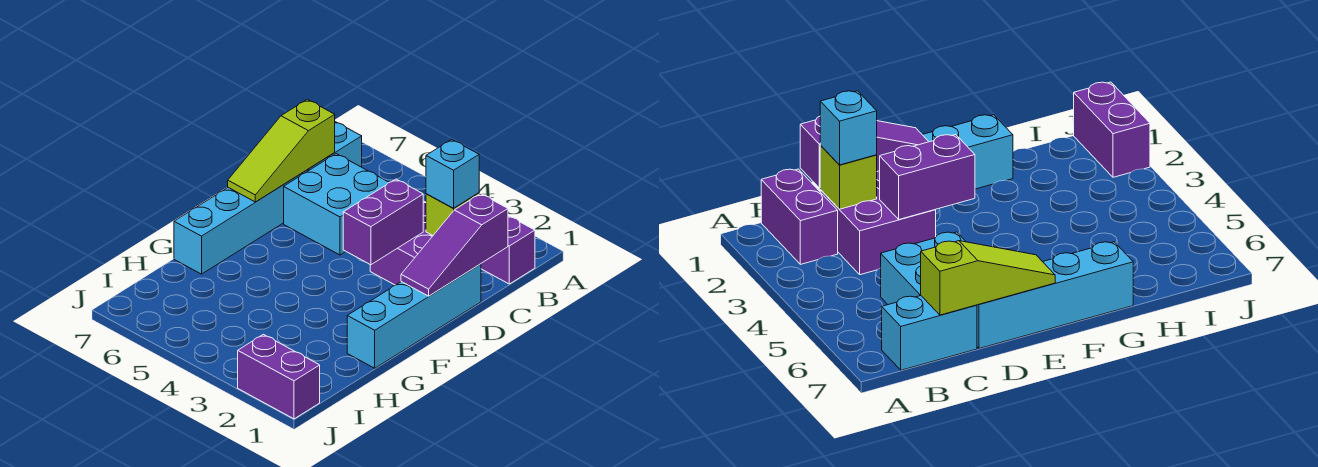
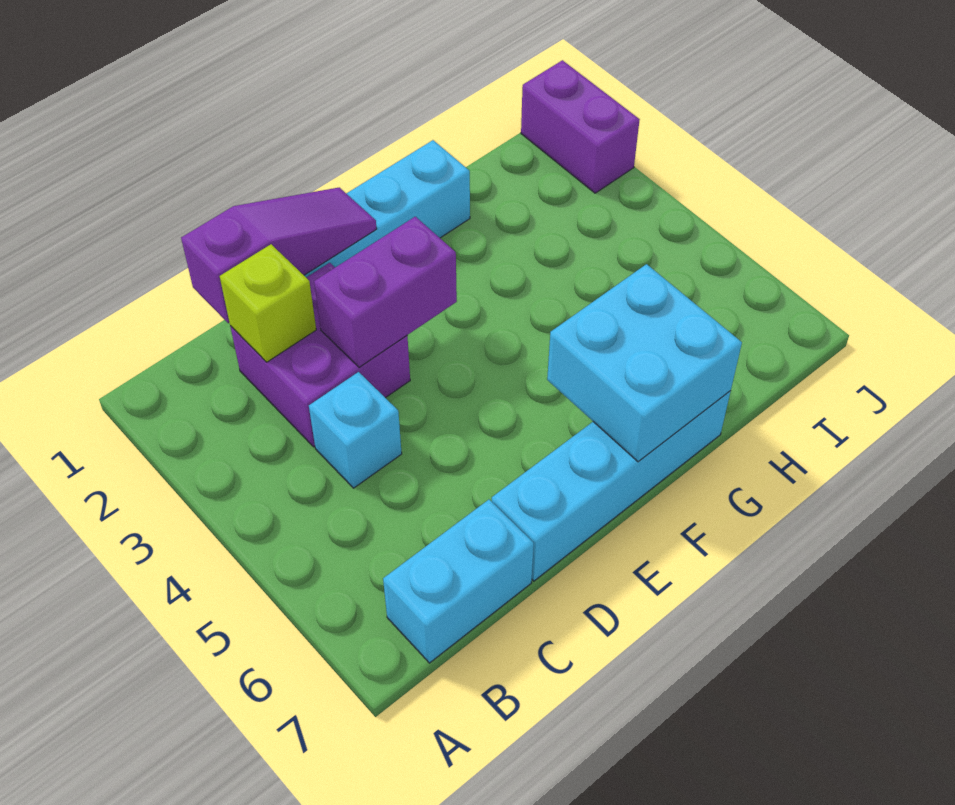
purple 1x2 brick [481,216,535,284] -> none
cyan 1x1 brick [426,139,479,208] -> cyan 1x1 brick moved to [309,372,402,488]
cyan 2x2 brick [284,154,389,255] -> cyan 2x2 brick moved to [547,264,742,462]
lime 1x3 slope [228,99,335,202] -> none

